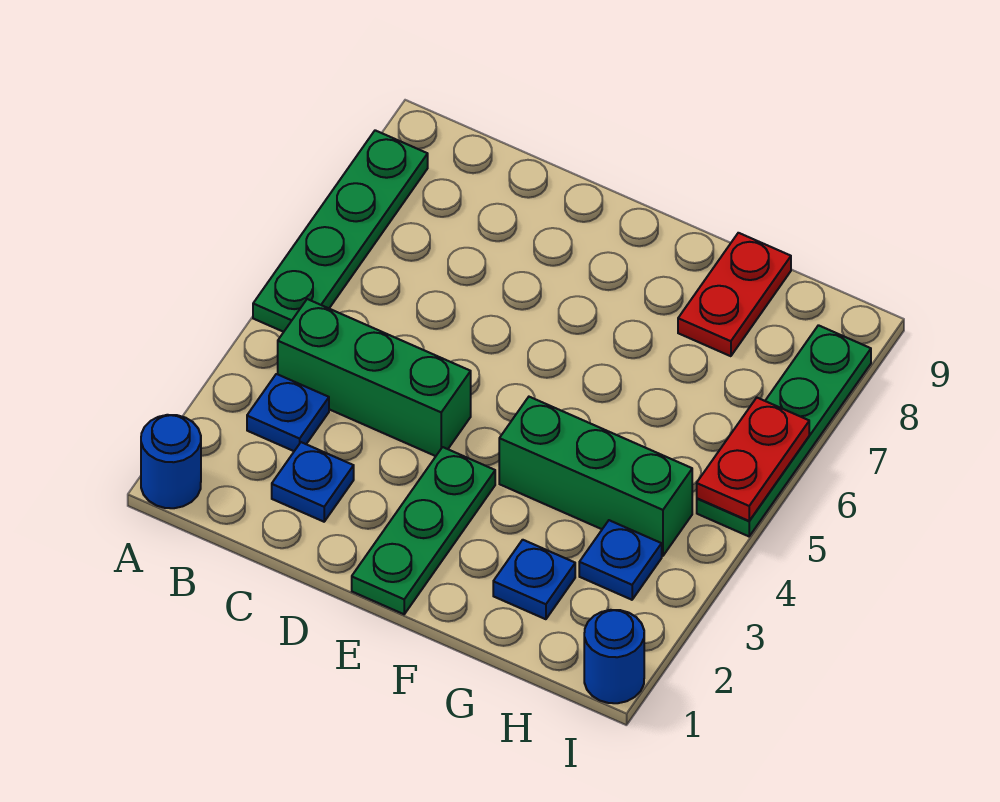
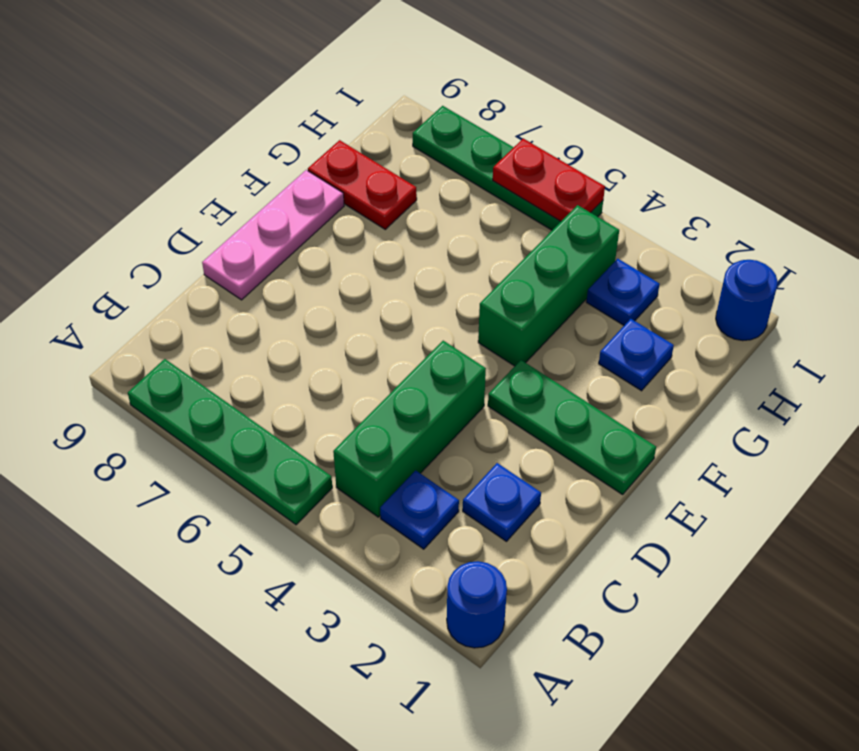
none -> pink 1x3 plate [202,170,344,300]

